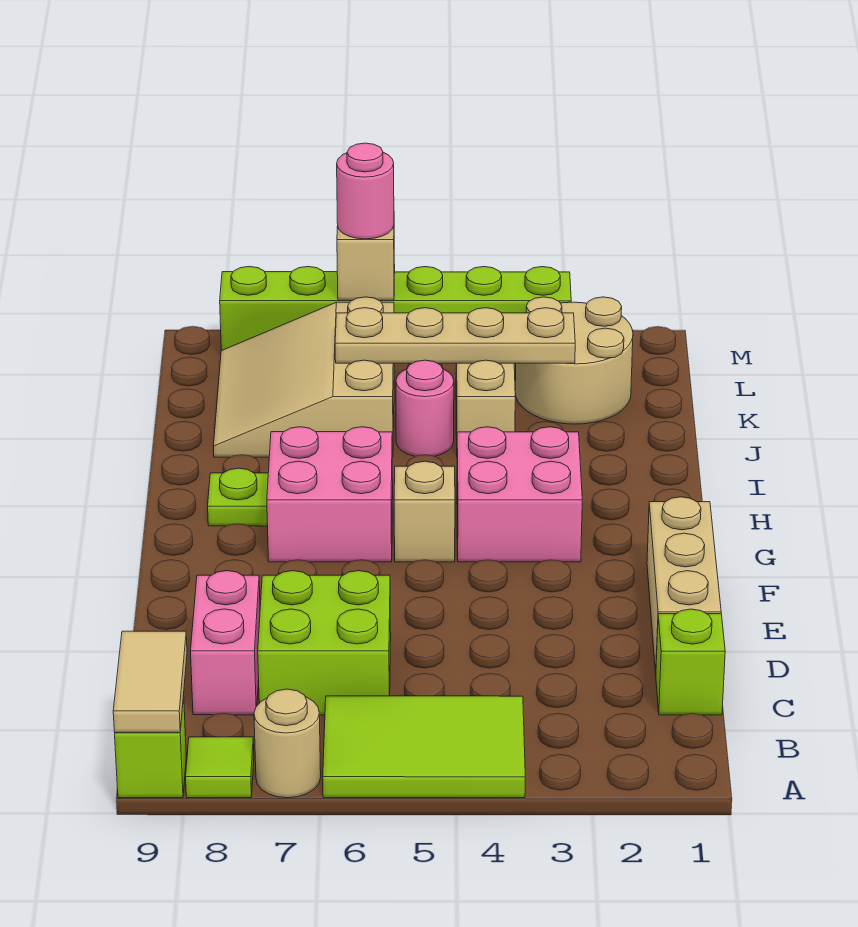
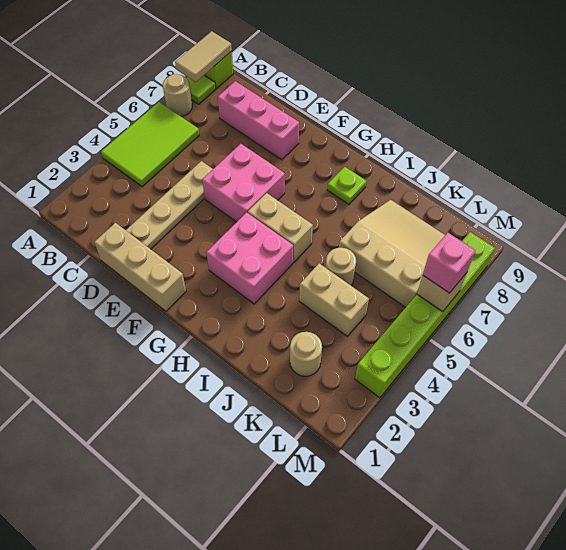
tan 1x2 tile [113,631,187,732] -> tan 1x2 tile turned to [175,31,232,82]
lime 1x1 brick [656,609,725,715] -> none
lime 2x2 brick [258,571,391,715] -> none
pink 1x2 brick [191,571,260,715] -> pink 1x3 brick [218,81,299,160]
tan 1x1 brick [394,461,455,562] -> tan 1x2 brick [248,193,313,262]
pink 2x2 brick [267,427,393,562] -> pink 2x2 brick moved to [202,144,285,222]
pink 1x1 round brick [396,360,454,456] -> tan 1x1 round brick [325,248,356,286]
tan 2x2 round brick [515,297,633,424] -> tan 1x1 round brick [290,332,322,376]
tan 1x4 plate [335,308,575,364] -> tan 1x4 plate moved to [126,161,213,249]
pink 1x1 round brick [337,143,394,239] -> pink 1x1 brick [423,233,475,293]

